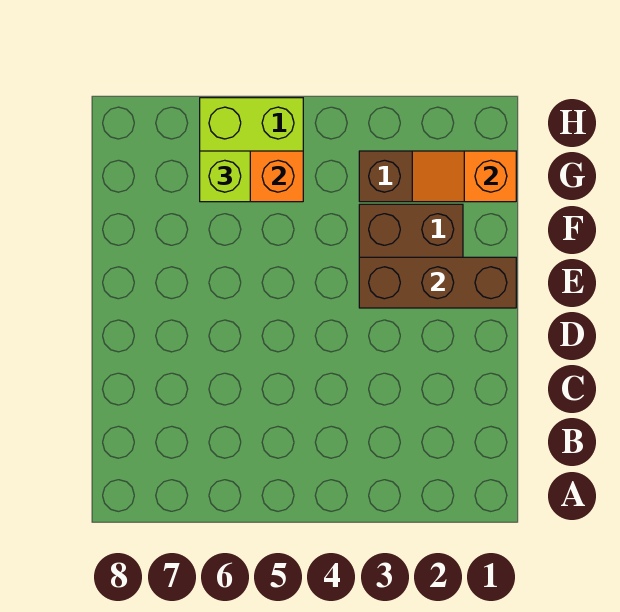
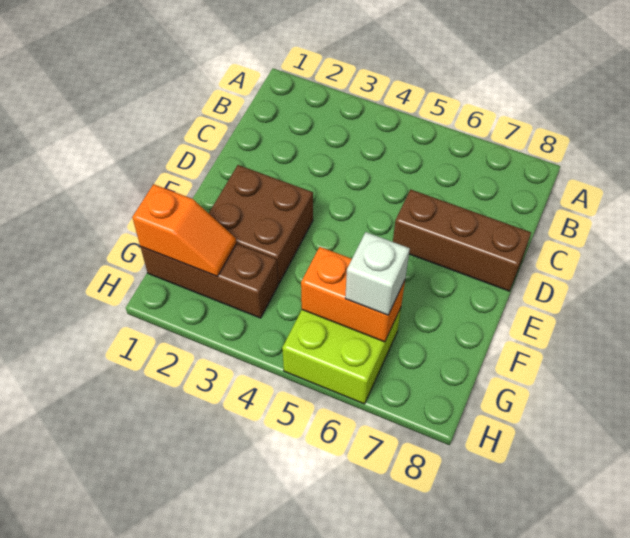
brown 1x3 brick [359,257,516,308] -> brown 1x3 brick moved to [393,189,531,291]
lime 1x1 brick [200,151,250,202] -> white 1x1 brick [345,232,410,315]

